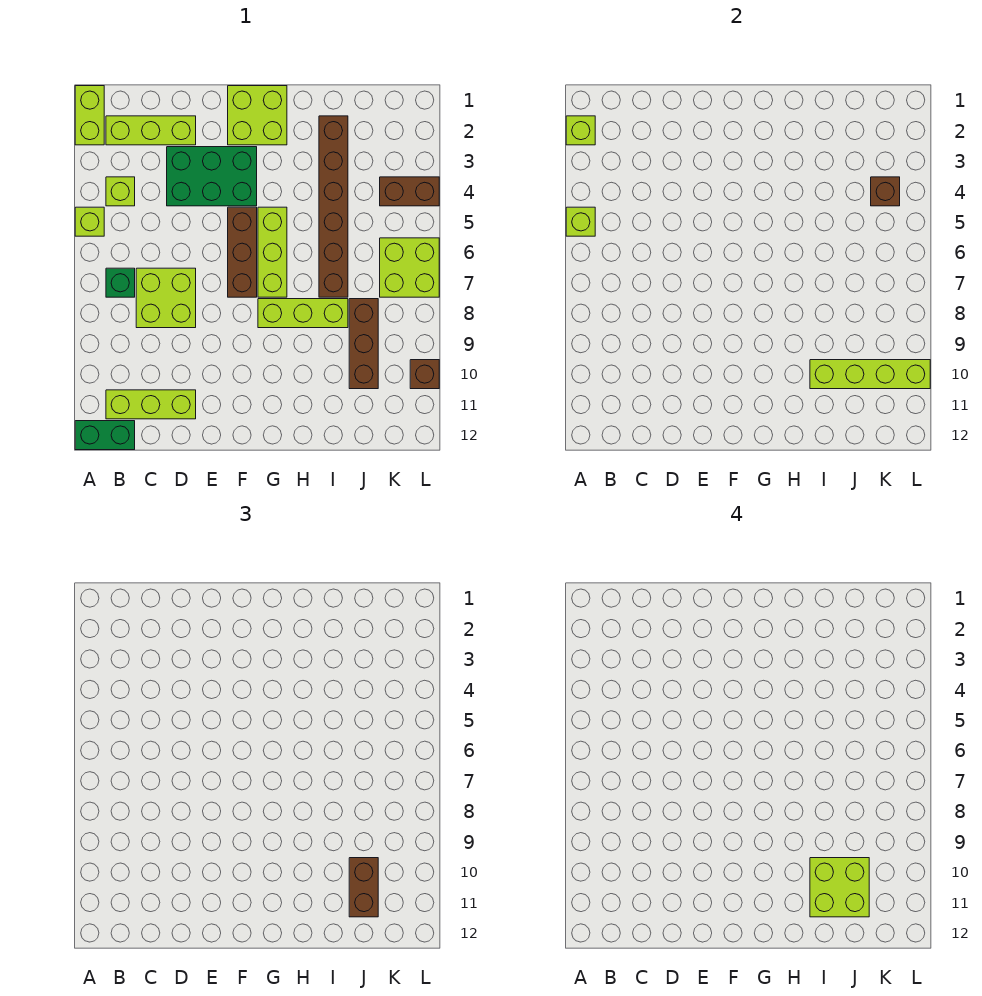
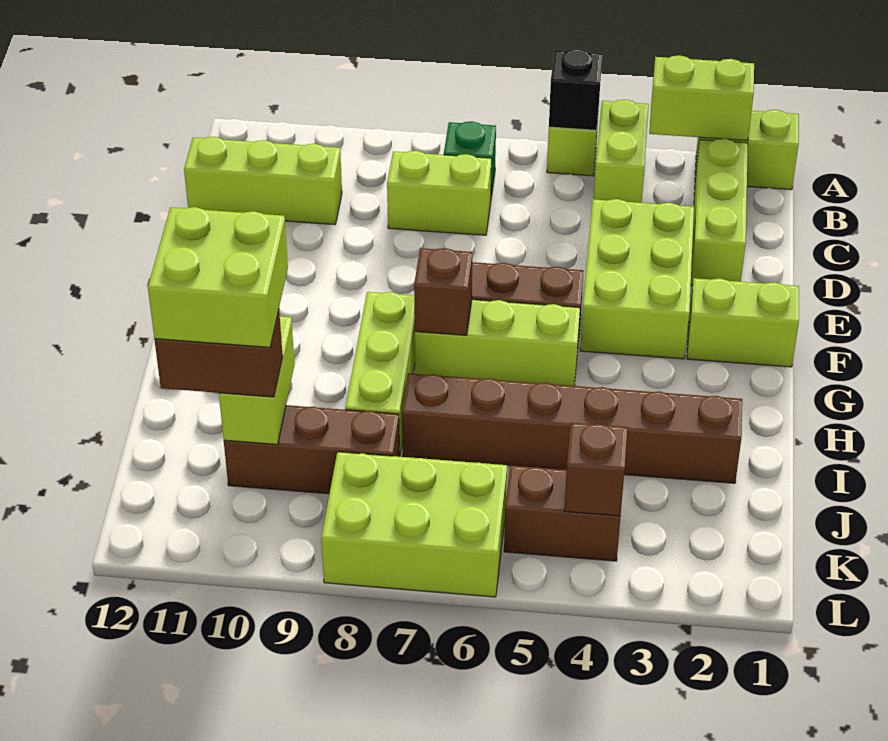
lime 1x1 brick [566,116,595,145] -> lime 1x2 brick [649,55,754,141]
lime 1x1 brick [566,207,595,236] -> black 1x1 brick [549,49,602,130]
green 1x2 brick [75,421,135,450] -> none
lime 1x1 brick [106,177,135,206] -> lime 1x2 brick [594,100,649,203]
lime 1x3 brick [106,390,196,419] -> lime 1x3 brick turned to [184,137,342,225]
lime 2x2 brick [136,268,196,328] -> lime 1x2 brick [387,151,492,235]
green 2x3 brick [167,147,257,206] -> lime 2x3 brick [580,199,694,359]
lime 2x2 brick [228,86,287,145] -> lime 1x2 brick [687,278,799,367]
lime 1x4 brick [810,360,930,389] -> lime 1x2 brick [219,316,295,444]
brown 1x2 brick [380,177,439,206] -> brown 1x2 brick turned to [504,465,621,561]
lime 2x2 brick [380,238,439,297] -> lime 2x3 brick [321,452,507,597]
brown 1x1 brick [410,360,439,389] -> brown 1x1 brick moved to [414,248,472,335]

